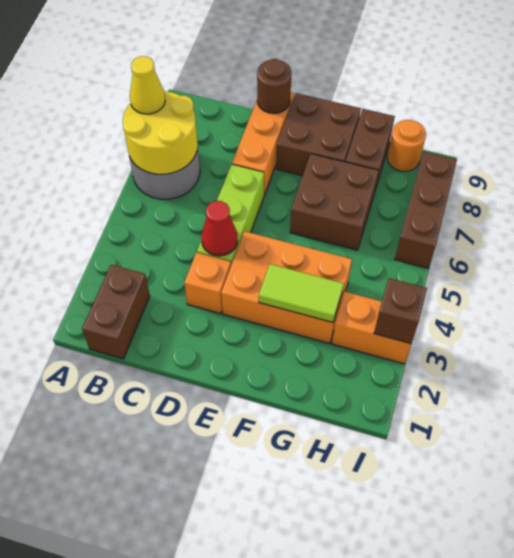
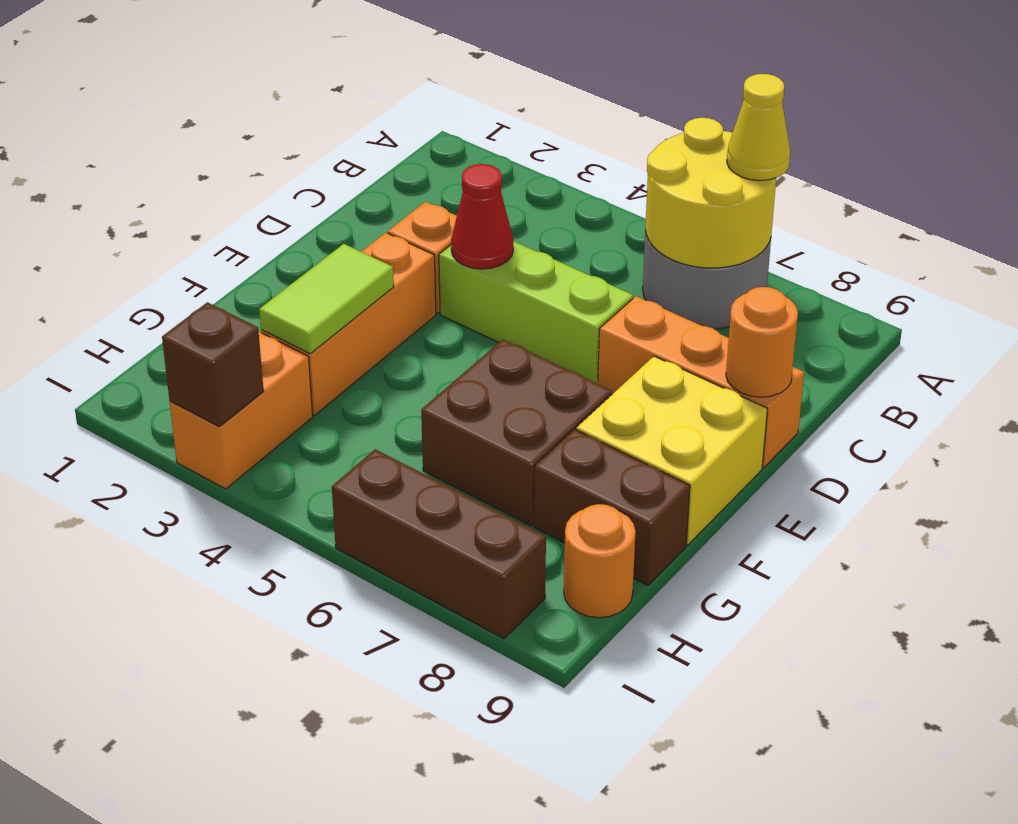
brown 1x2 brick [82,265,150,359] -> none
brown 1x1 round brick [257,59,291,113] -> orange 1x1 round brick [726,287,798,397]
orange 2x3 brick [221,231,352,343] -> orange 1x3 brick [261,233,436,415]
brown 2x2 brick [276,93,361,176] -> yellow 2x2 brick [576,356,767,545]

